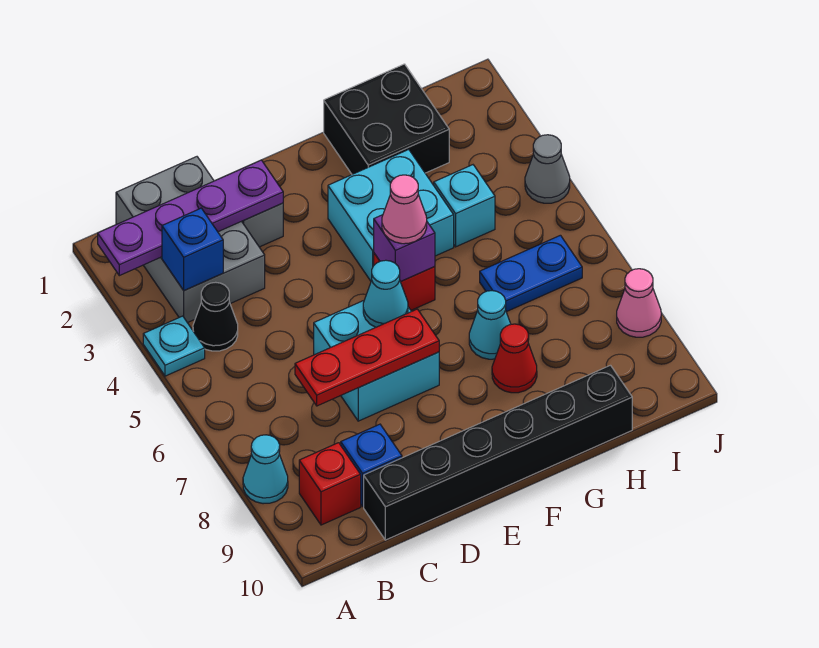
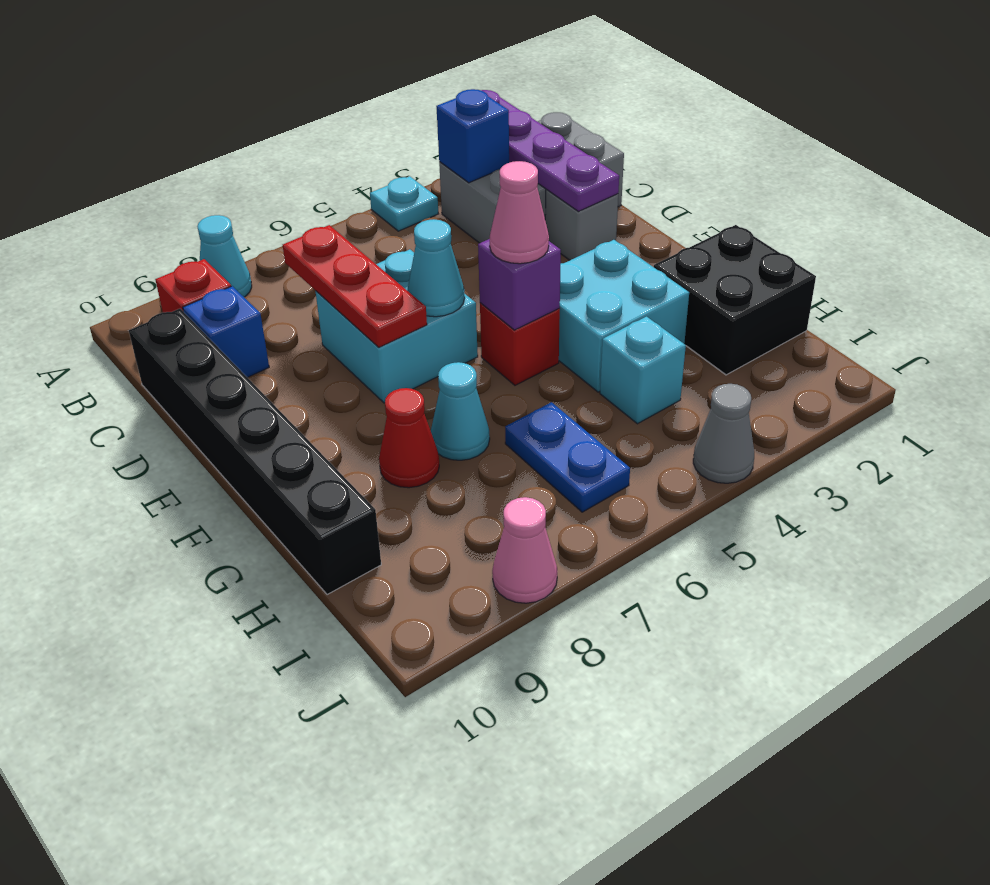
black 1x1 cone [193,282,238,351] -> none

